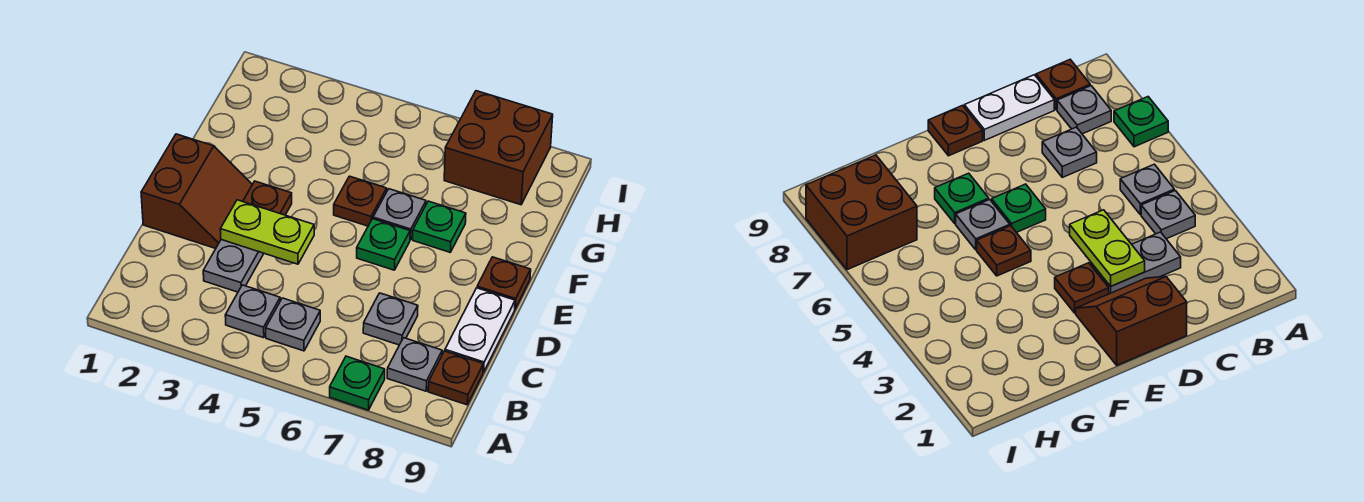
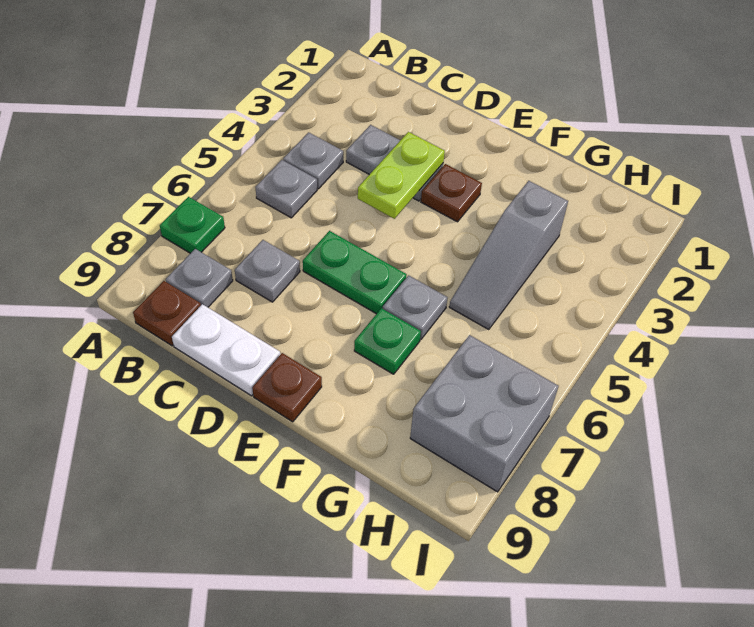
brown 2x2 slope [141,134,252,249] -> none
green 1x1 plate [357,219,410,270] -> green 1x2 plate [303,231,407,314]
brown 1x1 plate [334,176,387,226] -> none
none -> grey 1x3 slope [449,181,568,330]
brown 2x2 brick [444,91,553,205] -> grey 2x2 brick [410,335,558,492]

